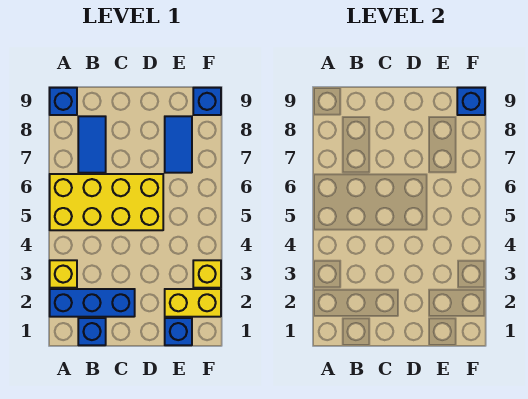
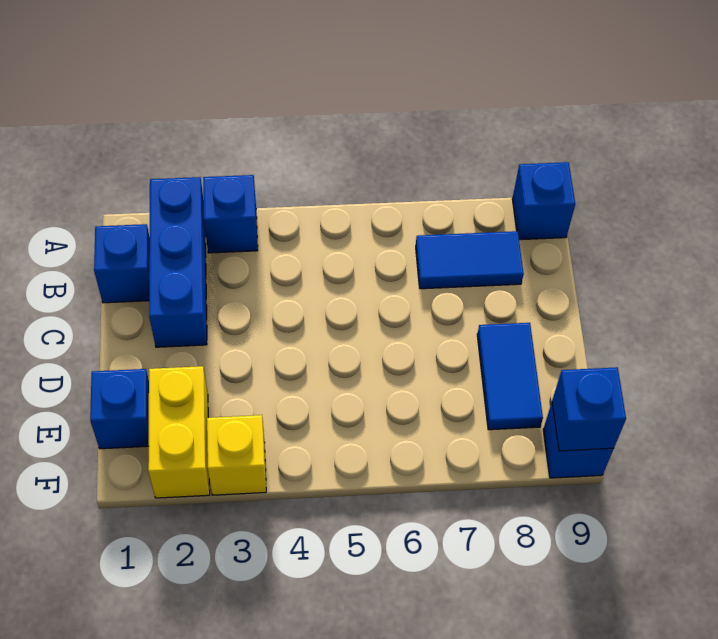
yellow 1x1 brick [50,260,77,288] -> blue 1x1 brick [203,175,258,253]
yellow 2x4 brick [50,174,163,230] -> none
blue 1x2 tile [165,116,192,173] -> blue 1x2 tile turned to [477,323,543,430]

